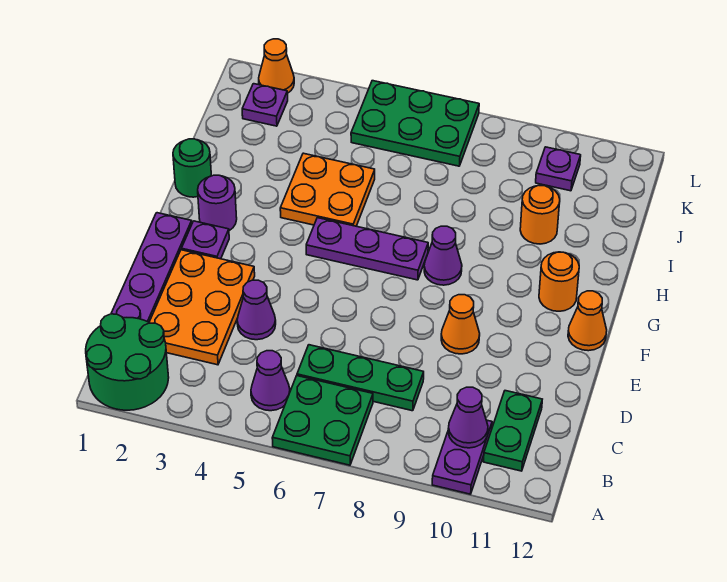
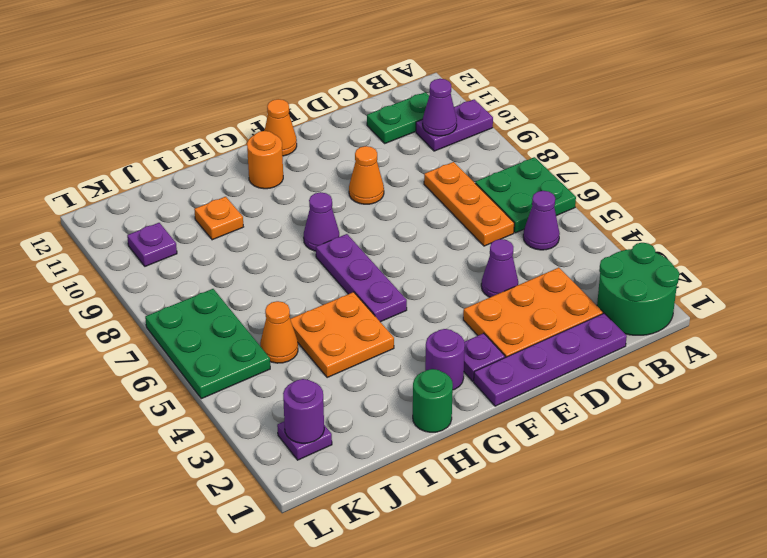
green 1x3 plate [297,345,424,411] -> orange 1x3 plate [424,162,514,246]
orange 1x1 round brick [520,185,560,244] -> orange 1x1 plate [194,197,243,240]
none -> purple 1x1 round brick [283,379,324,443]
orange 1x1 cone [259,39,294,93] -> orange 1x1 cone moved to [260,301,298,363]

